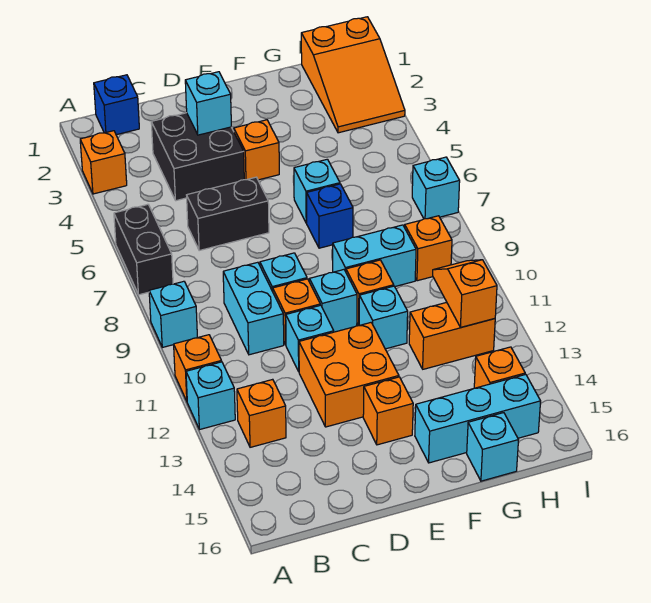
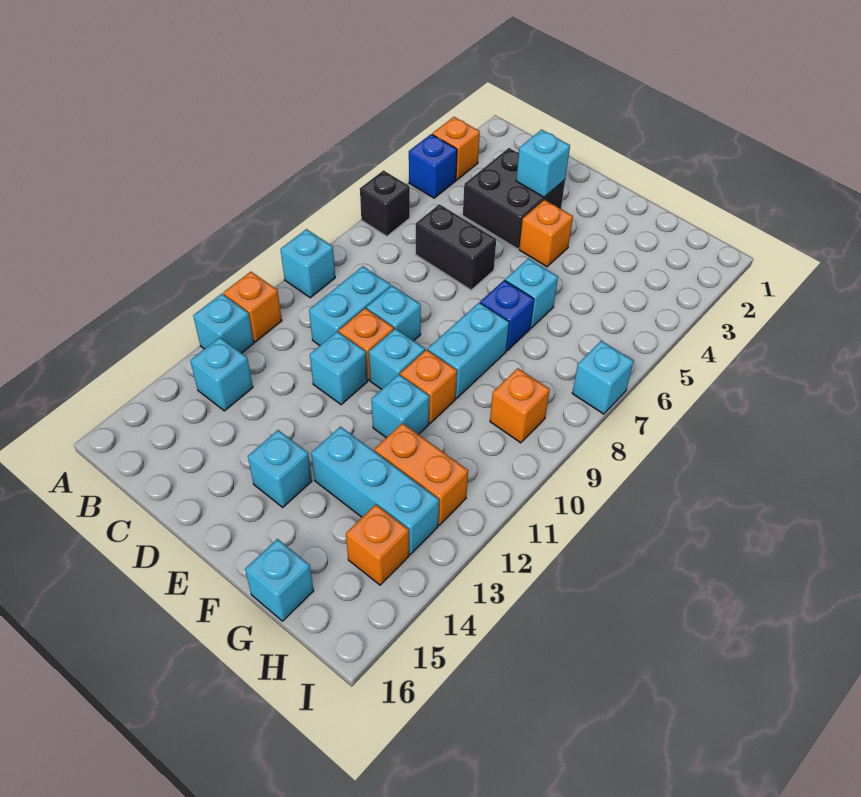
black 1x2 brick [114,204,173,295] -> black 1x1 brick [360,171,410,236]
blue 1x1 brick [94,75,139,135] -> blue 1x1 brick moved to [409,134,457,198]
orange 1x1 brick [237,379,286,447] -> cyan 1x1 brick [190,337,253,411]
orange 2x2 brick [299,323,399,427] -> none
orange 1x1 brick [363,377,413,445] -> cyan 1x1 brick [248,430,312,507]
cyan 1x2 brick [333,225,416,286] -> cyan 1x2 brick turned to [428,303,509,398]
cyan 1x3 brick [415,374,541,463] -> cyan 1x3 brick moved to [311,427,439,554]
orange 2x3 slope [301,17,405,133] -> none
orange 1x2 slope [433,260,497,327] -> none

